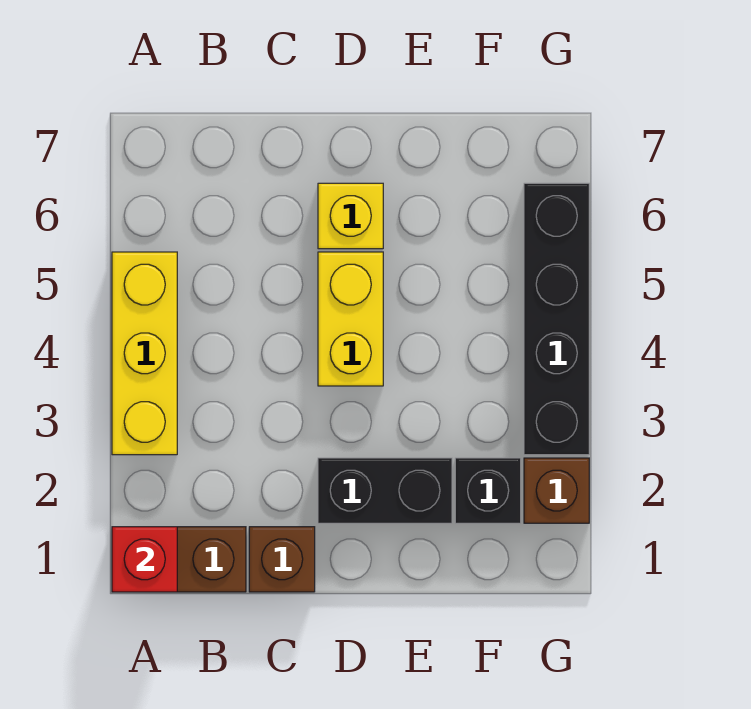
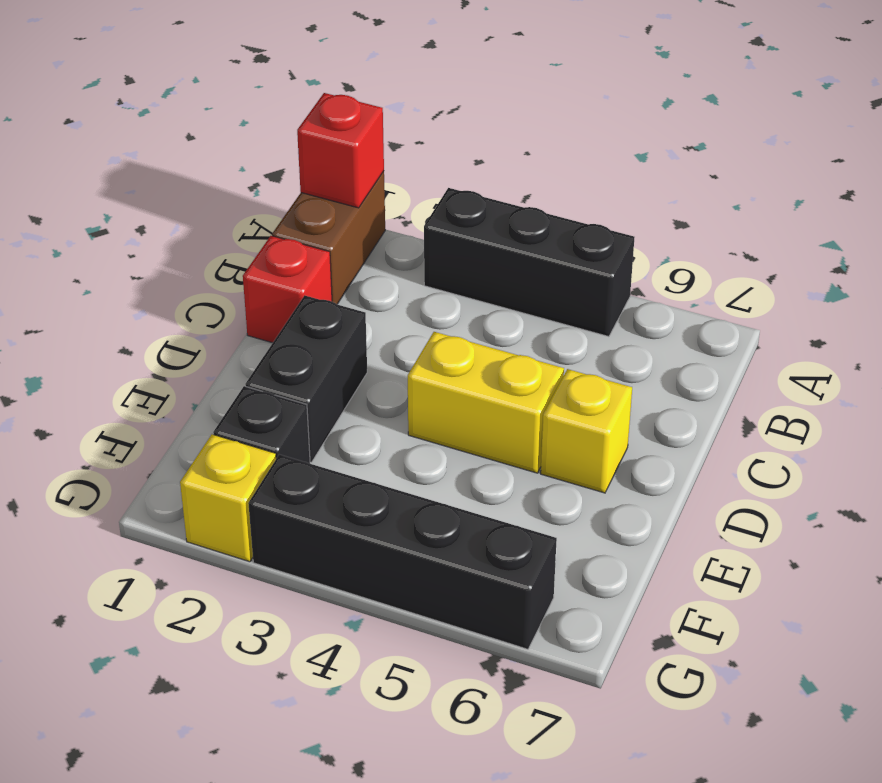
yellow 1x3 brick [112,252,177,455] -> black 1x3 brick [424,188,635,337]
brown 1x1 brick [249,527,315,592] -> red 1x1 brick [243,236,332,343]
brown 1x1 brick [524,458,589,523] -> yellow 1x1 brick [180,434,276,562]

